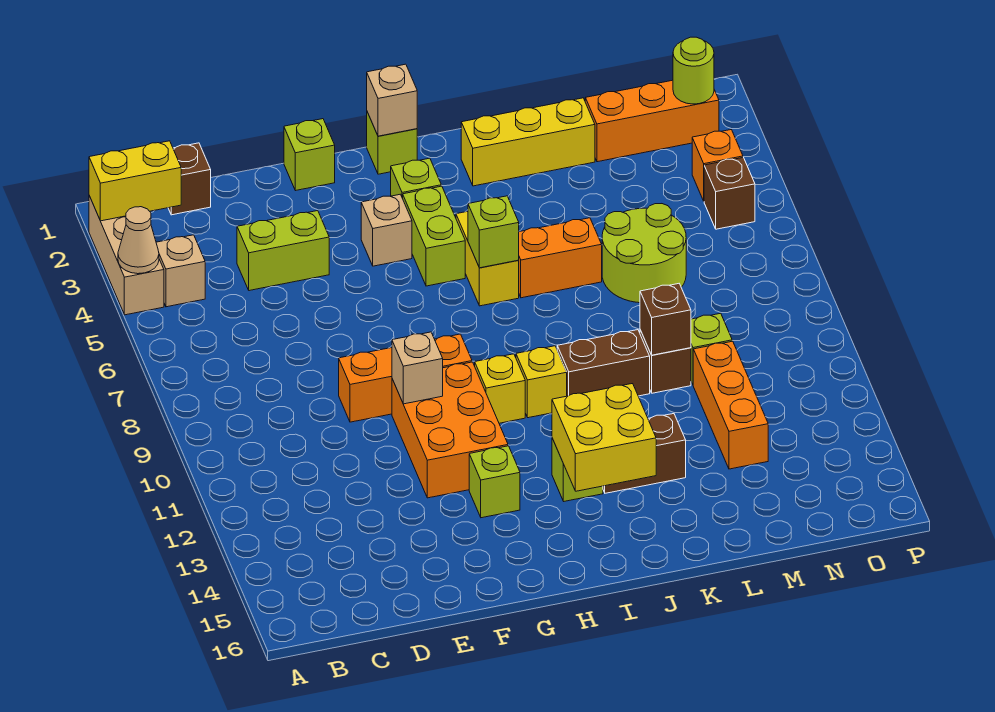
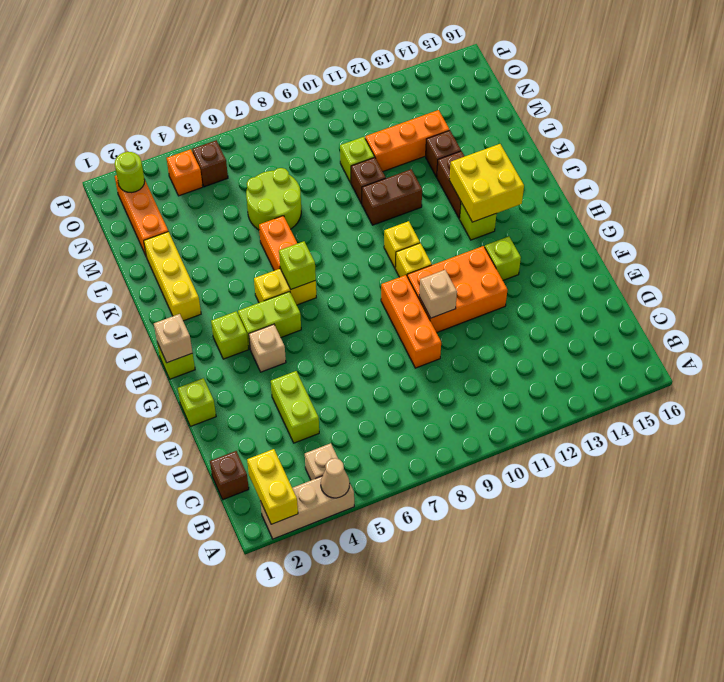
brown 1x2 brick [557,330,650,396] -> brown 1x2 brick turned to [362,169,422,225]
brown 1x1 brick [640,284,691,355] -> brown 1x1 brick moved to [426,130,461,177]

